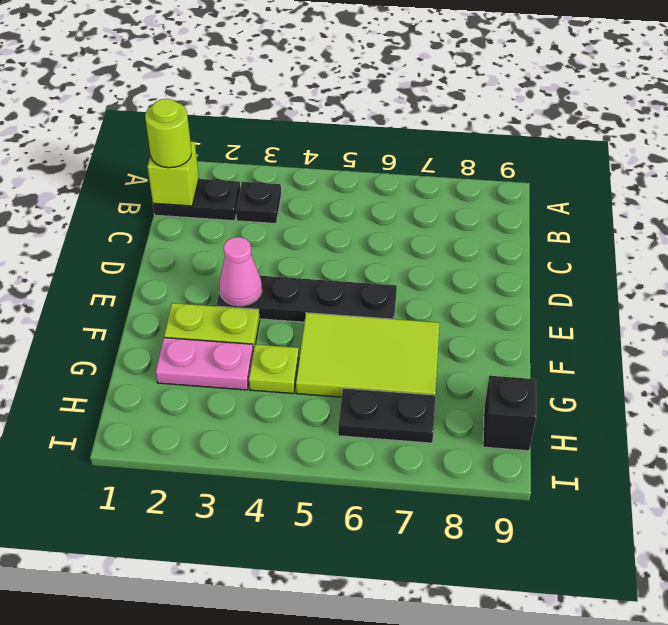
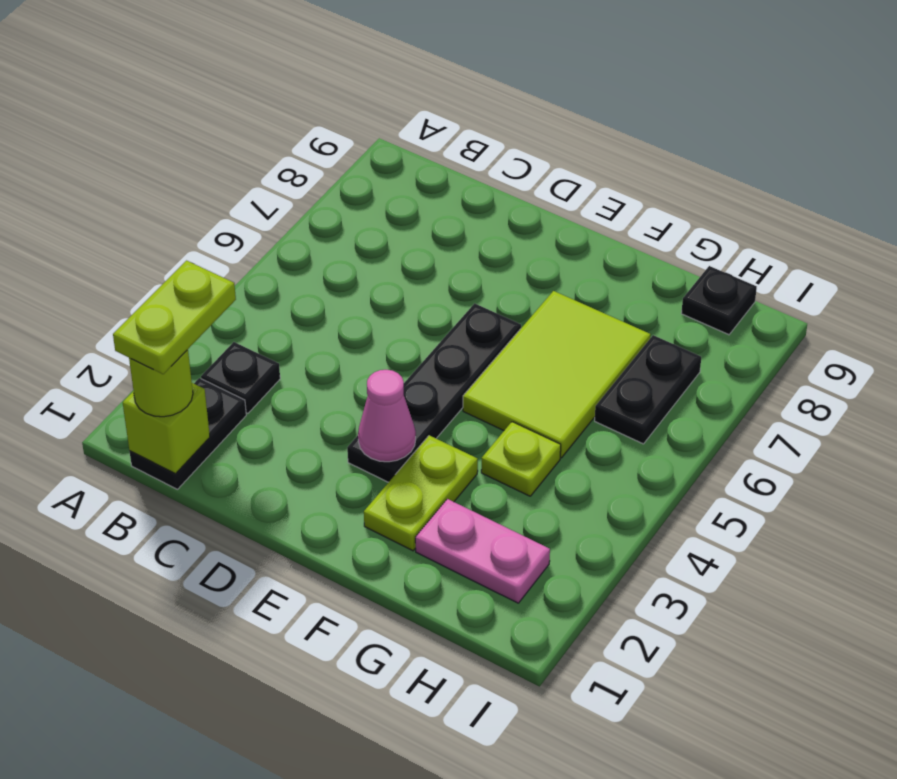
none -> lime 1x2 plate [113,261,236,374]
pink 1x2 plate [156,338,253,390] -> pink 1x2 plate turned to [415,499,550,603]
black 1x1 brick [483,376,536,451] -> black 1x1 plate [681,266,757,335]

